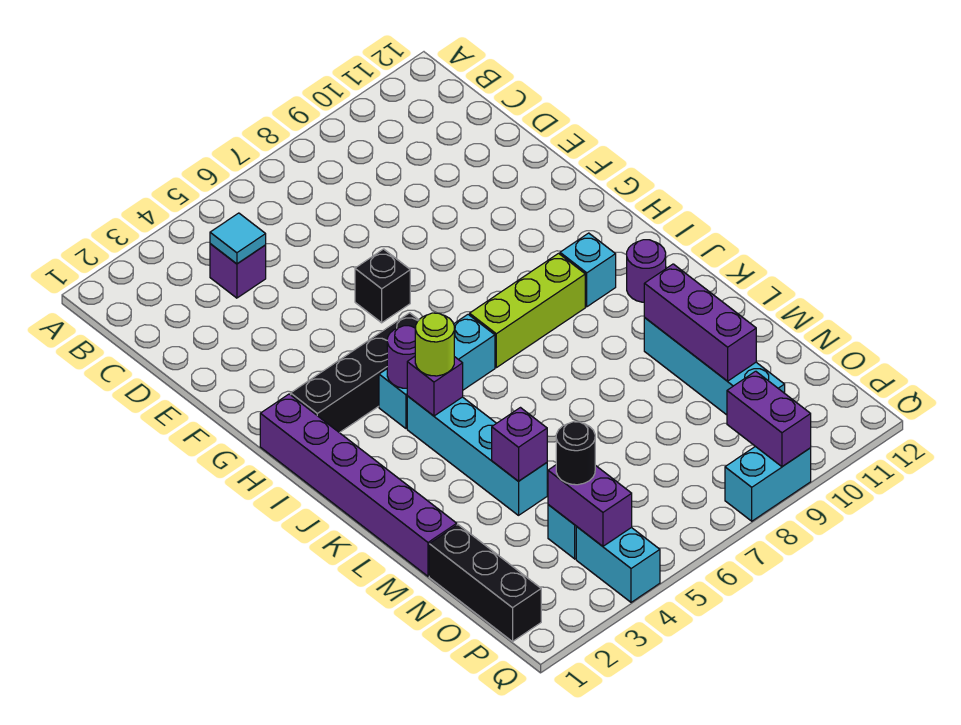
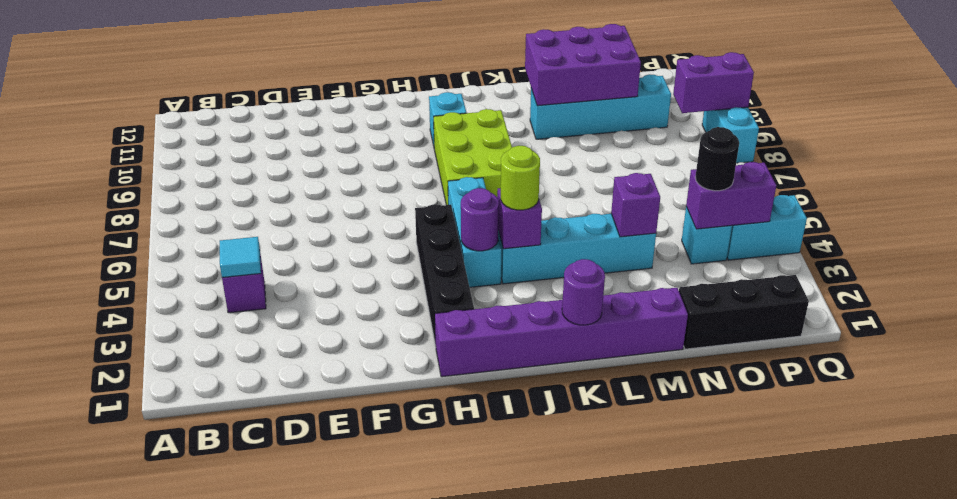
black 1x1 brick [355,249,410,323] -> none
lime 1x3 brick [470,253,585,368] -> lime 2x3 brick [434,109,512,205]
purple 1x1 round brick [627,240,666,302] -> purple 1x1 round brick moved to [562,259,605,325]
purple 1x3 brick [644,264,756,381] -> purple 2x3 brick [525,24,641,106]

